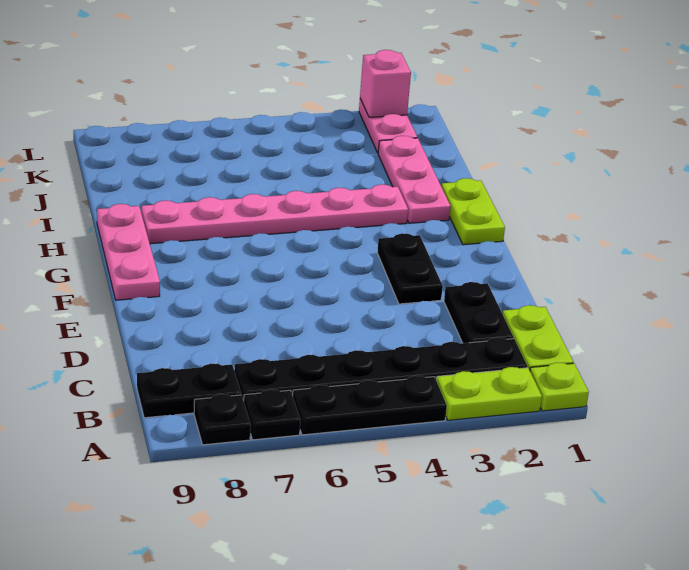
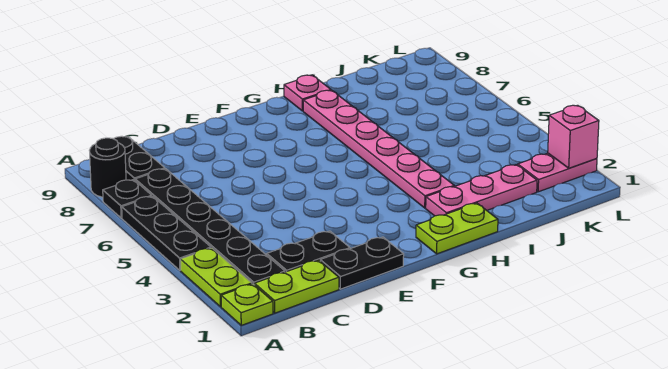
black 1x1 plate [194,394,251,445] -> black 1x1 round brick [89,138,126,197]
black 1x2 plate [377,233,443,304] -> black 1x2 plate moved to [320,237,404,289]
pink 1x3 plate [97,204,160,300] -> pink 1x1 plate [284,75,331,111]

